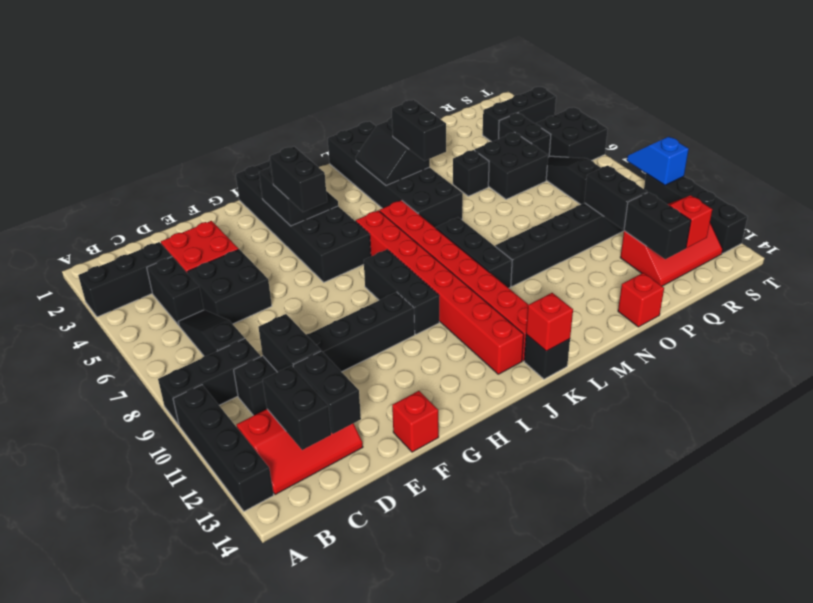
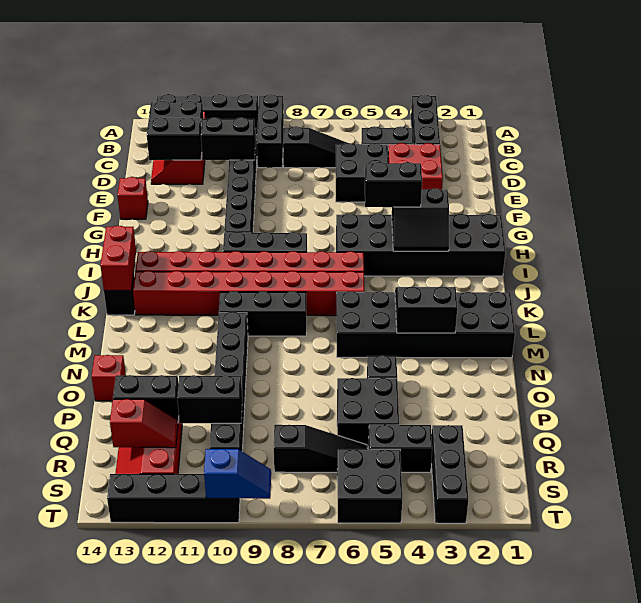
red 1x1 brick [526,293,573,351] -> red 1x2 brick [100,226,136,290]
black 1x2 brick [392,100,446,161] -> none

